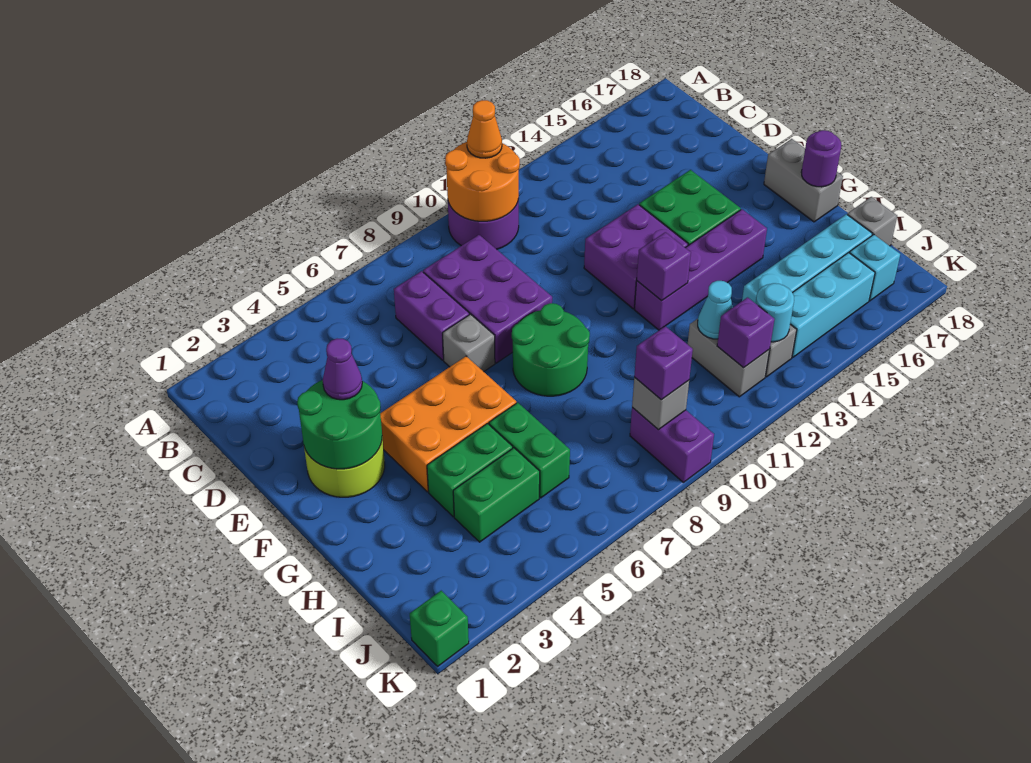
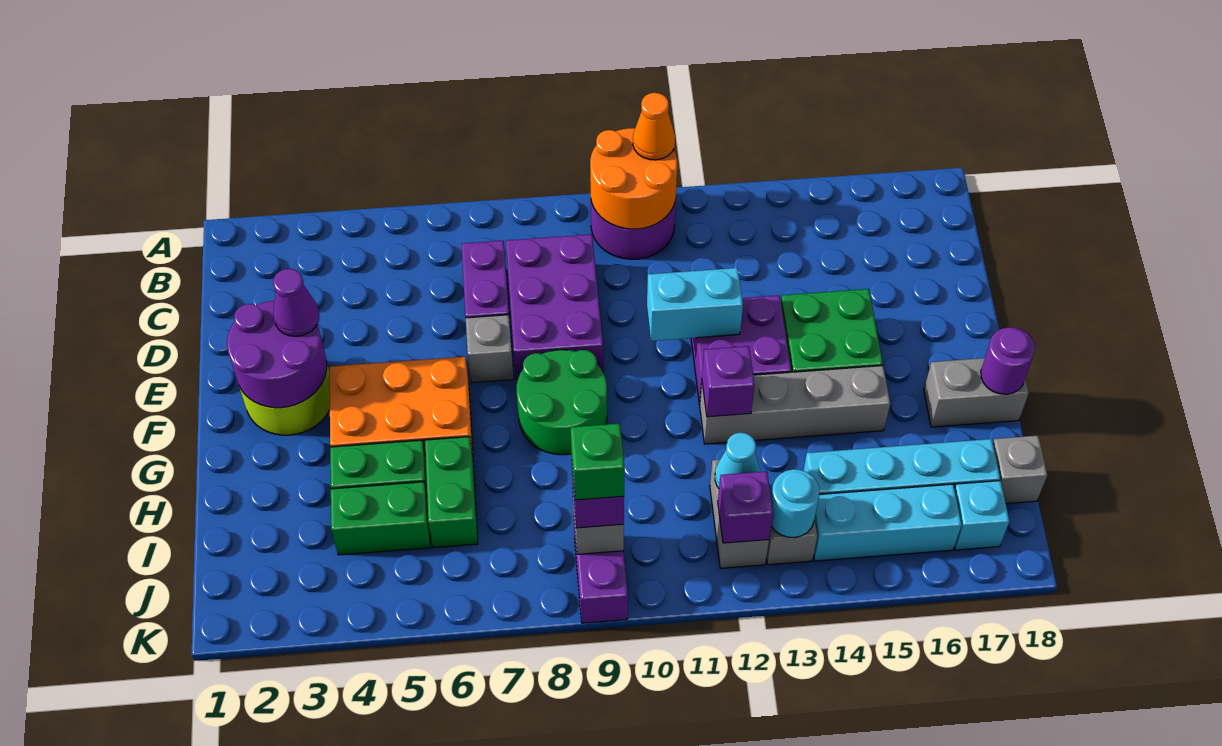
green 2x2 round brick [297,380,382,469] -> purple 2x2 round brick [227,301,327,408]
none -> cyan 1x2 brick [647,268,743,341]
grey 1x2 brick [764,139,843,222] -> grey 1x2 brick turned to [924,358,1029,427]
purple 1x4 brick [634,209,767,330] -> grey 1x4 brick [700,366,890,444]
green 1x1 brick [410,591,469,666] -> green 1x1 brick moved to [570,423,625,500]

